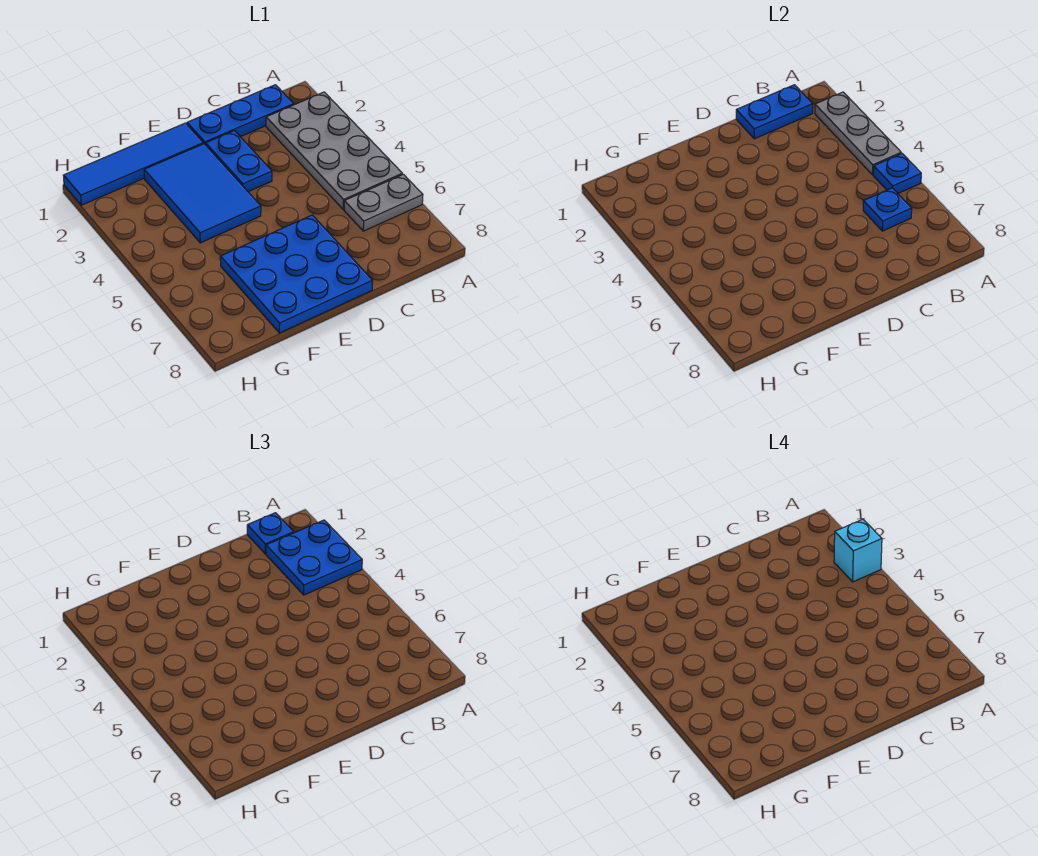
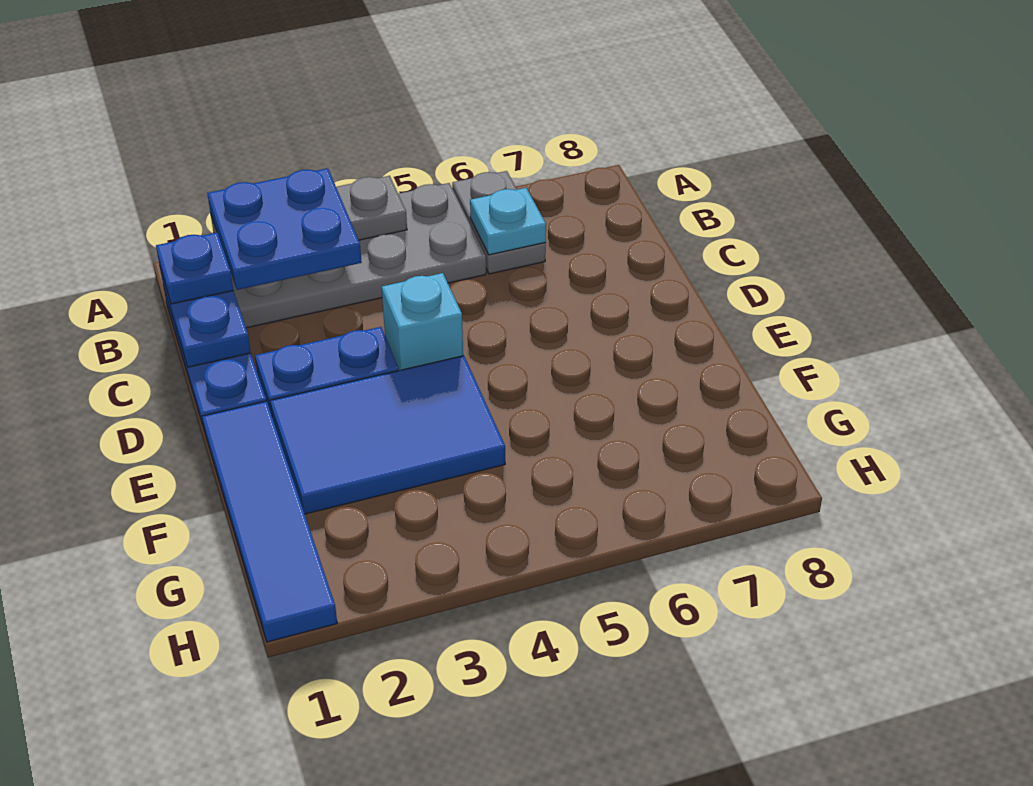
cyan 1x1 brick [834,519,882,582] -> cyan 1x1 brick moved to [382,273,463,370]
blue 1x1 plate [873,153,921,193] -> none
blue 1x1 plate [863,188,912,231] -> cyan 1x1 plate [470,188,546,255]
blue 3x3 plate [220,215,373,333] -> none

